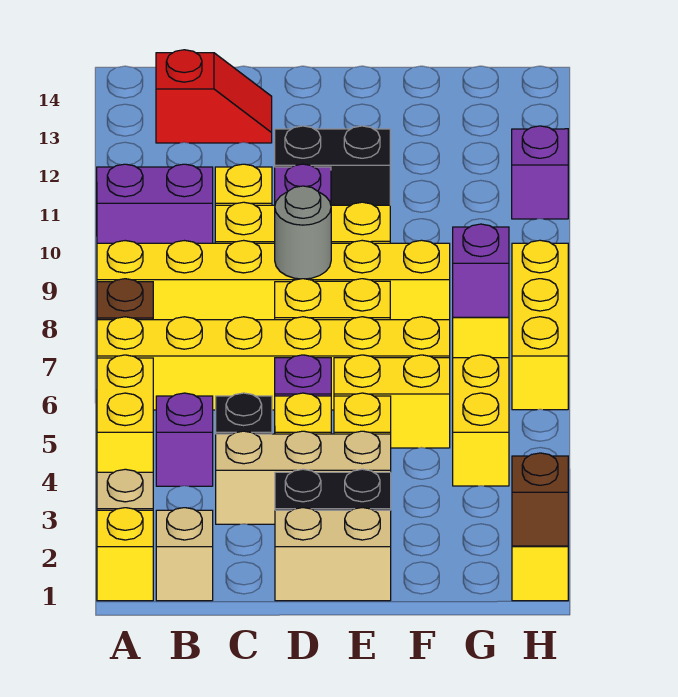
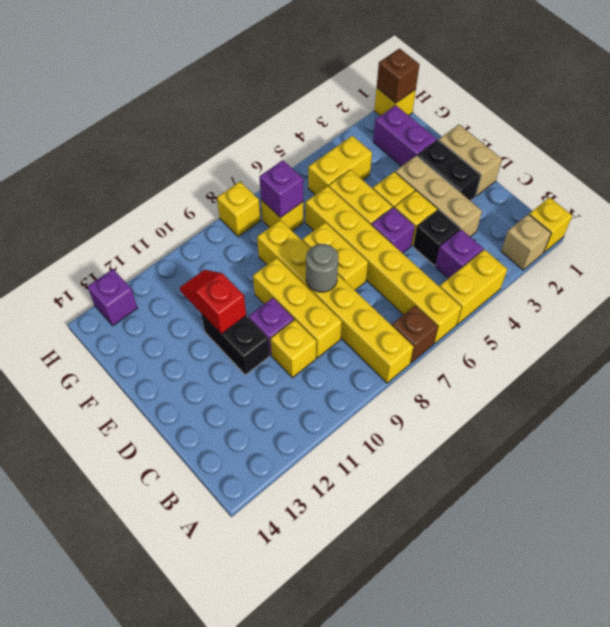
purple 1x2 brick [97,164,213,243] -> purple 1x2 brick moved to [373,105,437,166]
tan 1x1 brick [156,508,213,601] -> none
red 1x2 slope [156,50,272,143] -> red 1x2 slope moved to [180,270,246,334]
yellow 1x3 brick [512,240,568,410] -> yellow 1x1 brick [217,182,261,237]
purple 1x1 brick [512,126,568,219] -> purple 1x1 brick moved to [87,269,137,326]

